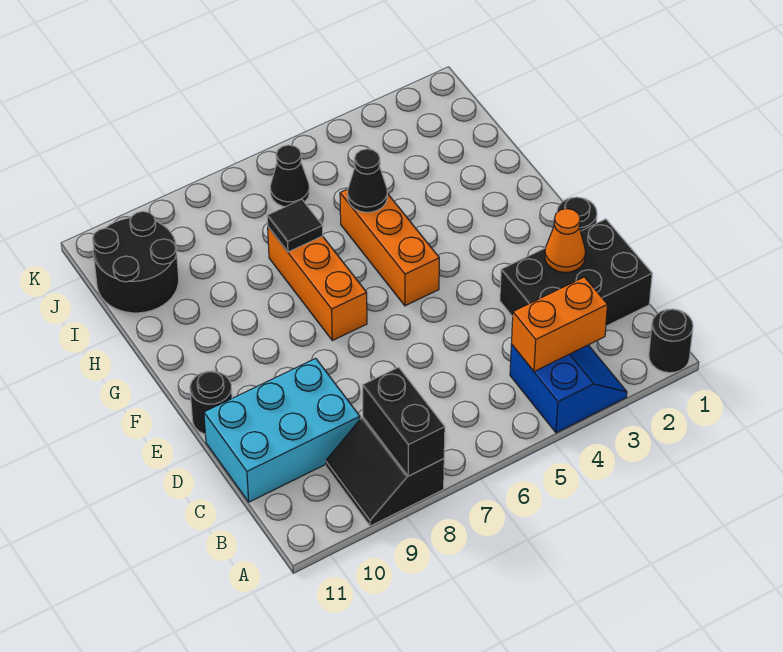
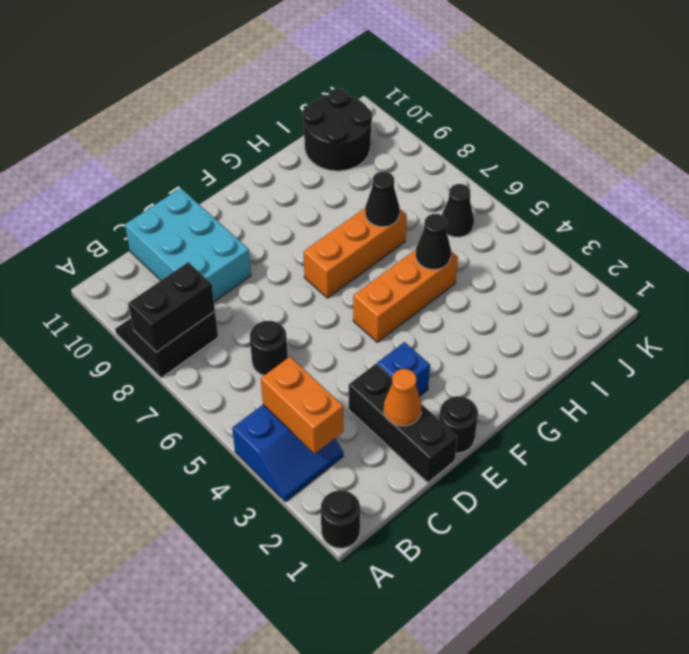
black 2x3 brick [500,219,652,326] -> black 1x3 brick [349,364,458,483]
none -> blue 1x1 brick [377,342,430,396]
black 1x1 round brick [190,371,232,434] -> black 1x1 round brick moved to [250,321,288,375]
black 1x1 tile [267,199,323,252] -> black 1x1 cone [365,172,400,227]

